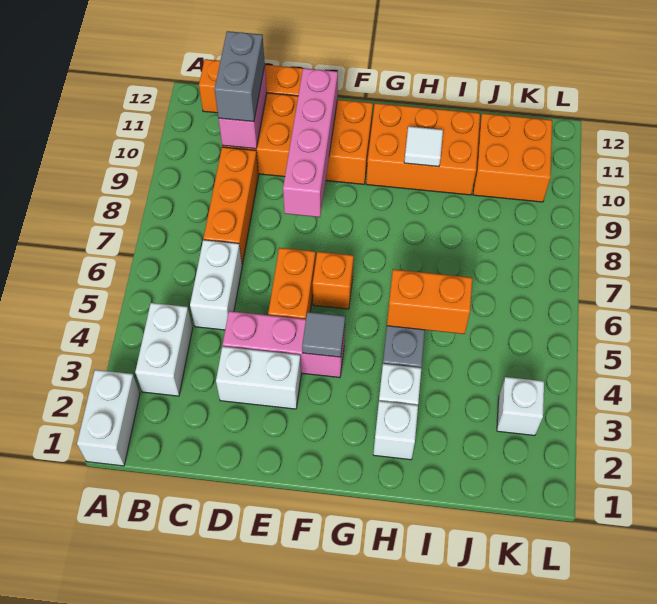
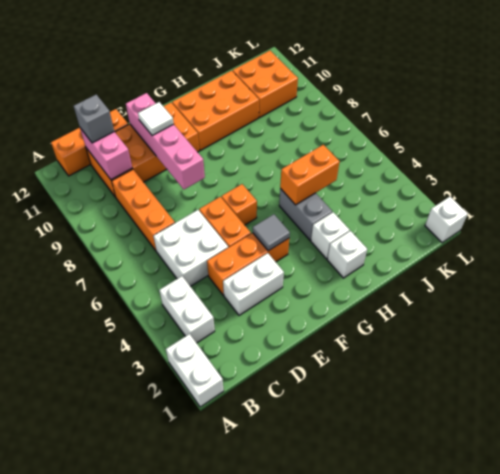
white 1x2 brick [190,240,242,330] -> white 2x2 brick [153,210,228,286]
grey 1x2 brick [214,31,265,122] -> grey 1x1 brick [74,95,114,143]
pink 1x3 brick [223,311,345,378] -> orange 1x3 brick [207,233,289,295]
white 1x1 tile [404,126,443,167] -> white 1x1 tile moved to [138,102,174,136]
white 1x1 brick [497,377,544,435] -> white 1x1 brick moved to [425,197,468,243]

